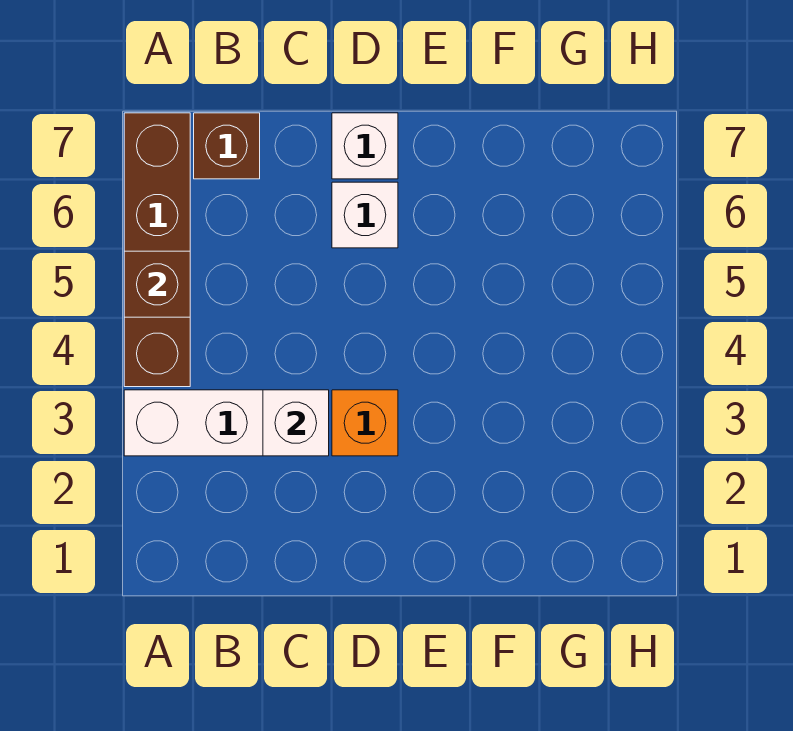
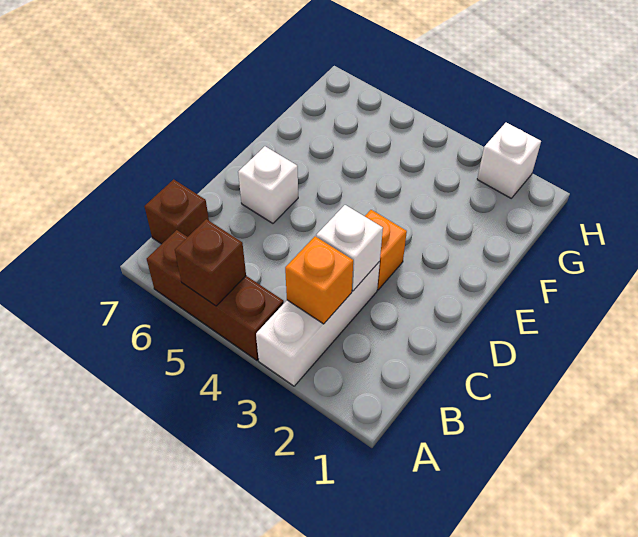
brown 1x4 brick [124,113,190,387] -> brown 1x3 brick [147,230,284,360]
none -> orange 1x1 brick [285,236,353,324]
white 1x1 brick [332,113,398,179] -> white 1x1 brick moved to [477,123,541,198]

